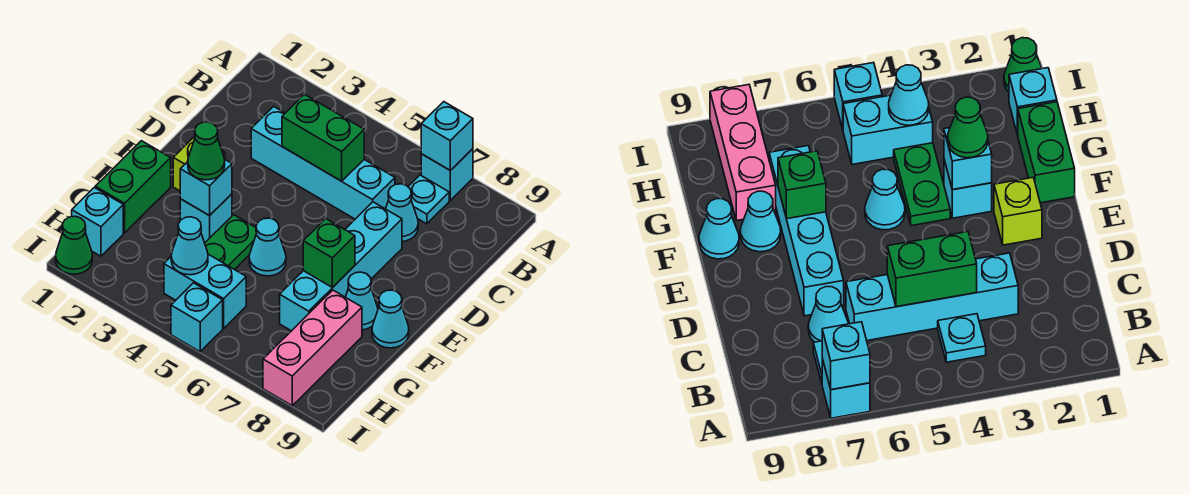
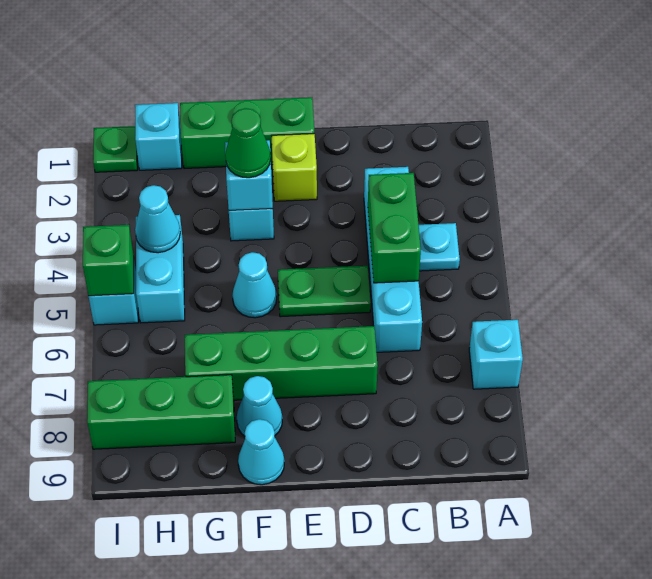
cyan 1x1 brick [421,102,473,171] -> none
cyan 1x1 plate [408,175,449,224] -> none
cyan 1x1 cone [386,184,418,241] -> none
cyan 1x4 brick [280,202,402,331] -> green 1x4 brick [185,326,378,400]
green 1x2 brick [95,141,171,233] -> green 1x3 brick [180,97,314,168]
green 1x2 plate [205,215,256,269] -> green 1x2 plate moved to [278,266,371,317]
green 1x1 brick [303,219,355,287] -> green 1x1 brick moved to [83,225,134,296]
pink 1x3 brick [263,290,362,406] -> green 1x3 brick [87,375,235,449]
green 1x1 cone [56,216,92,274] -> green 1x1 plate [93,126,137,172]

